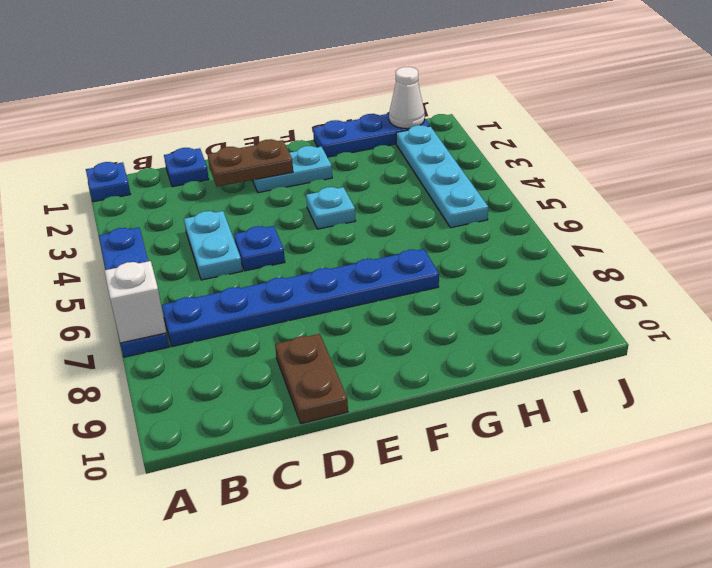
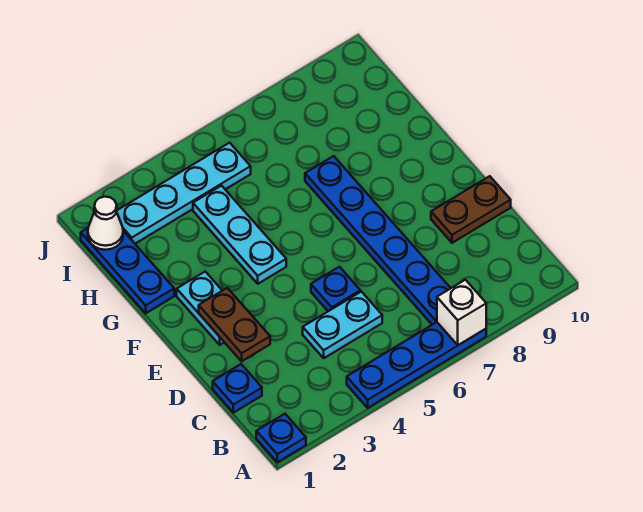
cyan 1x1 plate [306,187,355,229] -> cyan 1x3 plate [193,186,286,284]

